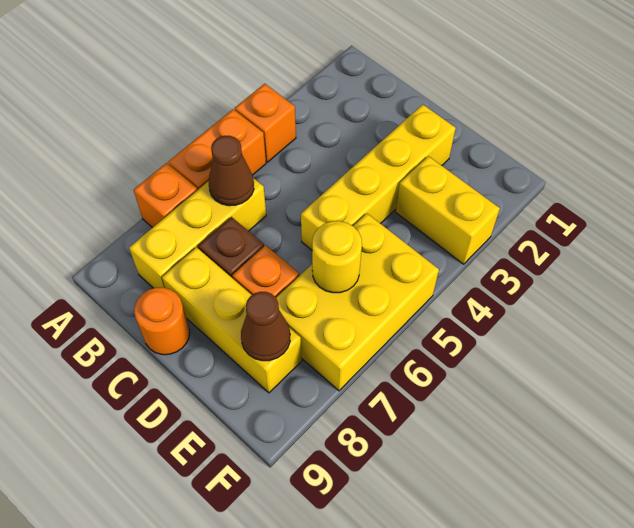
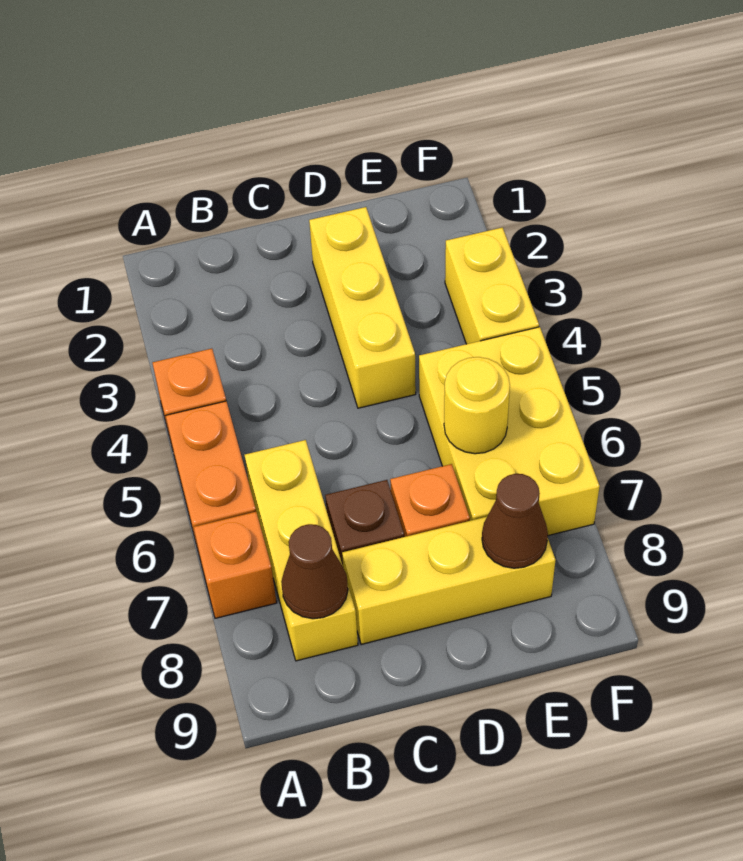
brown 1x1 cone [209,136,254,206] -> brown 1x1 cone moved to [281,524,348,619]
orange 1x1 round brick [134,287,190,355] -> none
yellow 1x4 brick [301,104,456,250] -> yellow 1x3 brick [309,207,416,408]
yellow 1x2 brick [396,156,500,264] -> yellow 1x2 brick turned to [445,227,539,344]

